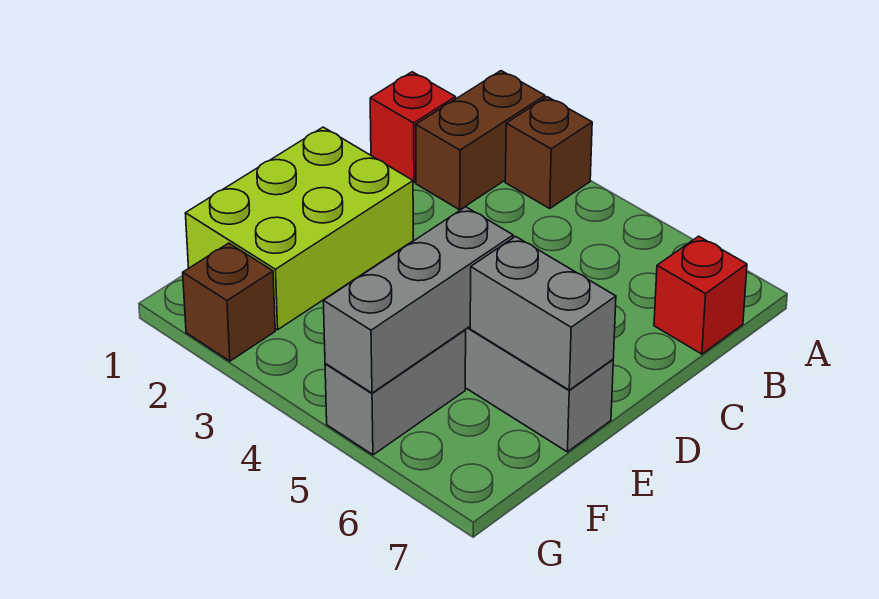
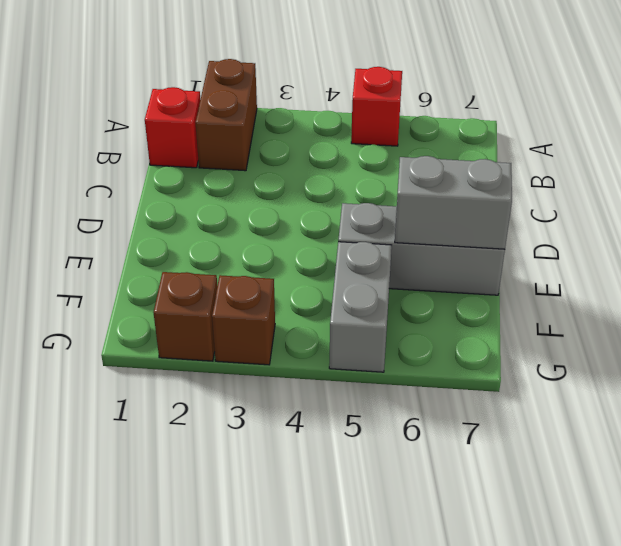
brown 1x1 brick [505,97,592,208] -> brown 1x1 brick moved to [212,275,275,365]
red 1x1 brick [654,236,747,354] -> red 1x1 brick moved to [351,67,402,146]
lime 2x3 brick [185,127,413,330] -> none
grey 1x3 brick [323,207,513,393] -> none

